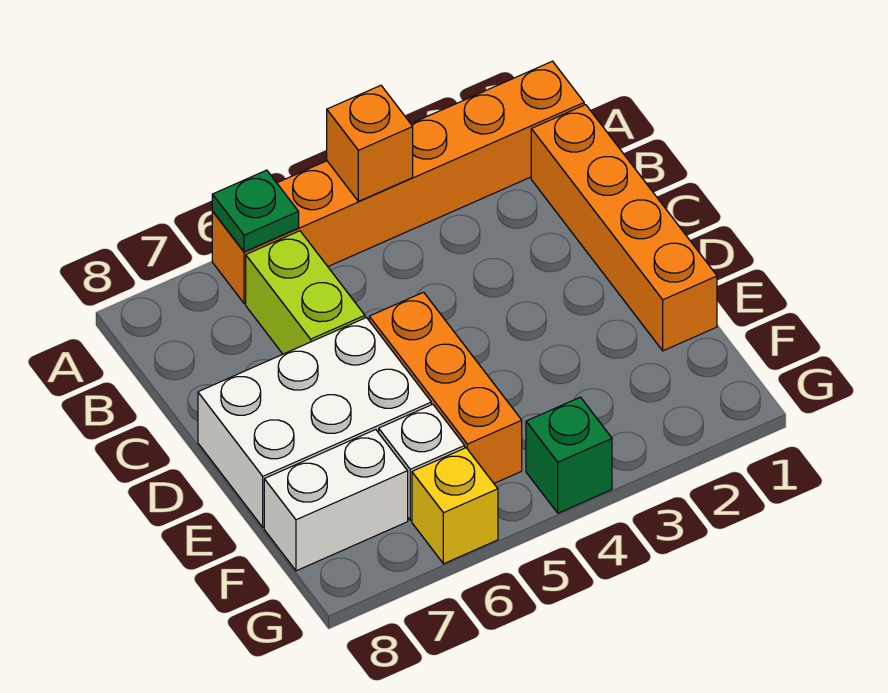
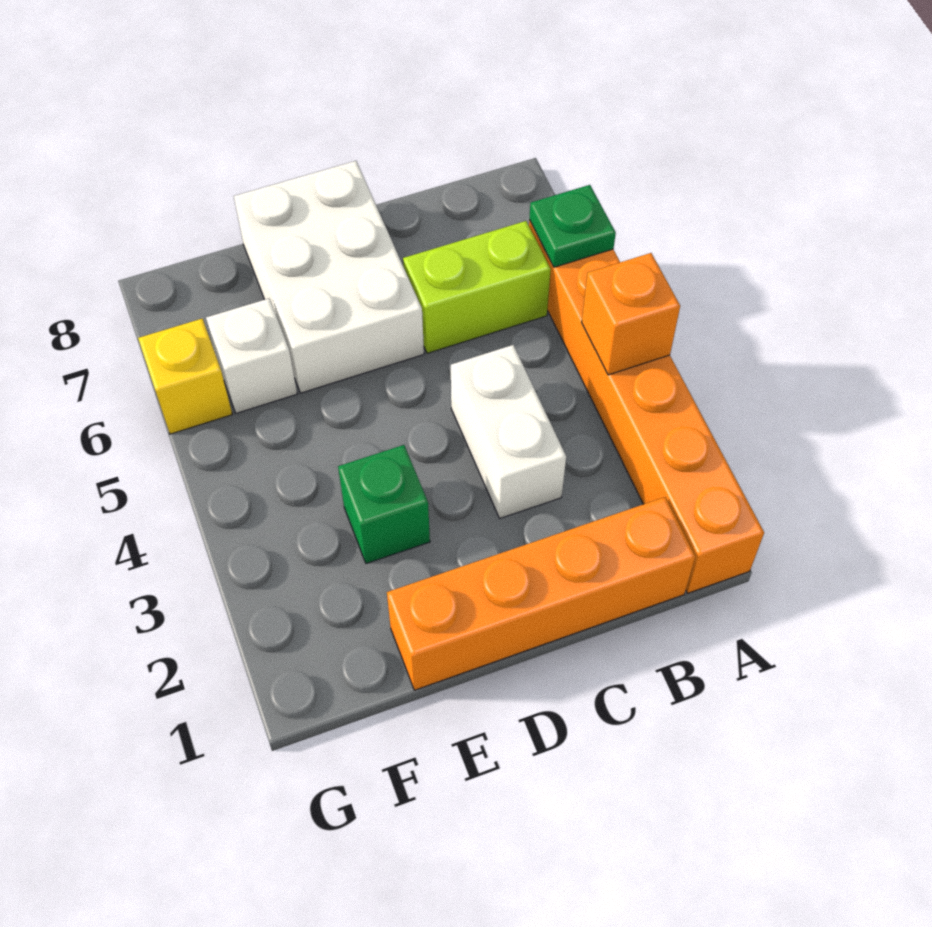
orange 1x3 brick [369,292,522,483] -> none
white 1x2 brick [264,430,408,571] -> white 1x2 brick moved to [451,345,566,518]
green 1x1 brick [526,397,612,513] -> green 1x1 brick moved to [338,445,430,564]

